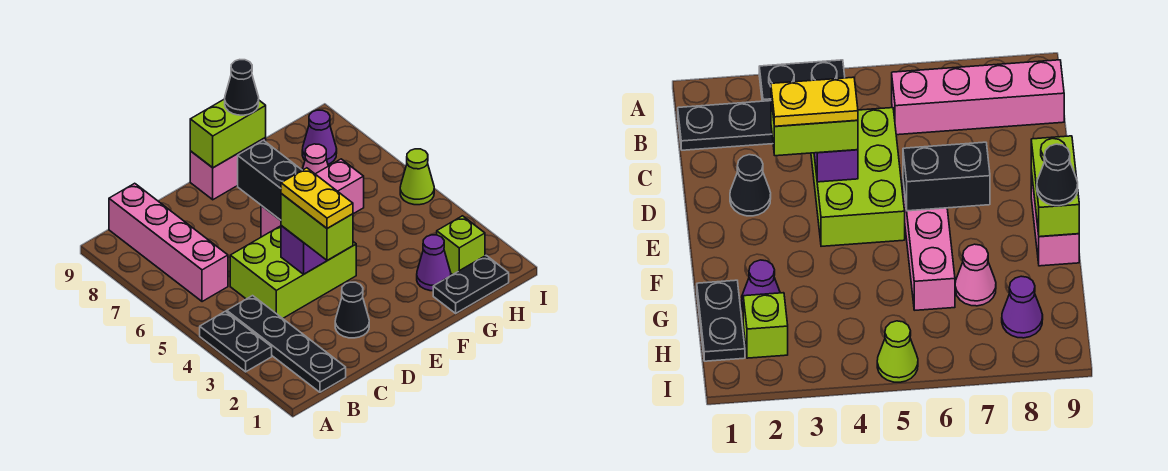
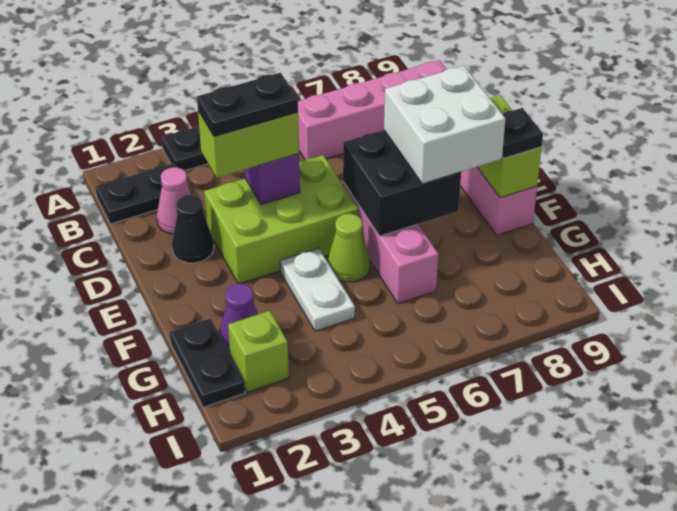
black 1x4 plate [227,296,346,392] -> black 1x2 plate [96,163,176,224]
lime 2x3 brick [230,226,356,318] -> lime 2x3 brick turned to [204,155,359,284]
yellow 1x2 plate [281,168,353,228] -> black 1x2 plate [197,73,298,137]
black 1x2 brick [238,140,302,220] -> black 2x2 brick [343,130,461,236]
none -> white 2x2 brick [384,66,506,184]
none -> white 1x2 plate [280,248,355,331]
black 1x1 cone [225,60,259,115] -> black 1x1 plate [502,108,543,158]
pink 1x1 cone [302,144,328,174] -> pink 1x1 cone moved to [157,167,191,234]
purple 1x1 cone [302,110,337,164] -> none
lime 1x1 cone [400,149,434,205] -> lime 1x1 cone moved to [328,214,370,282]

